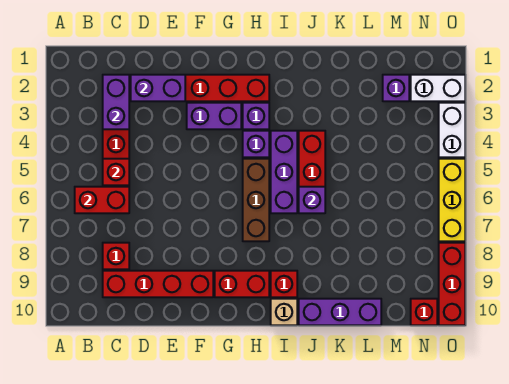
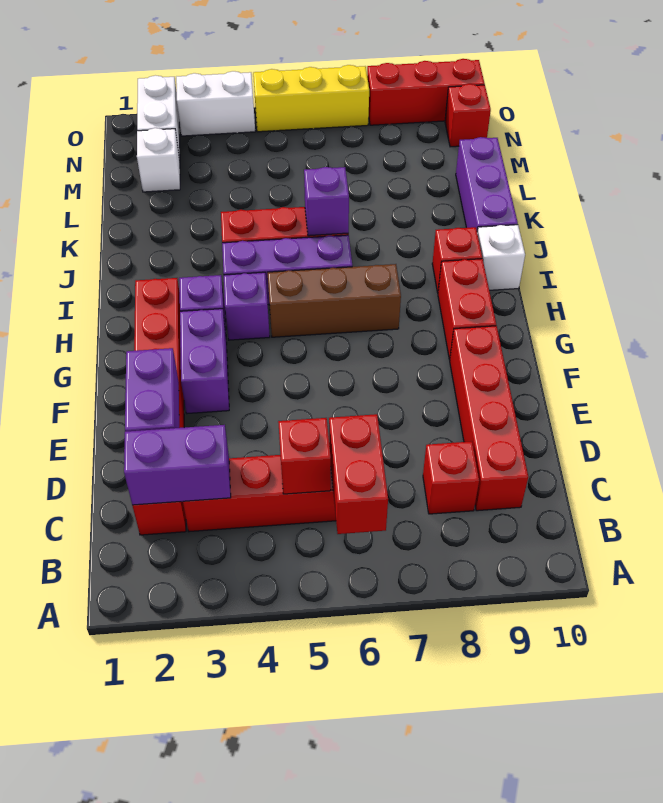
tan 1x1 brick [271,299,297,325] -> white 1x1 brick [477,225,525,290]
purple 1x1 brick [383,75,409,101] -> white 1x1 brick [137,128,180,192]

